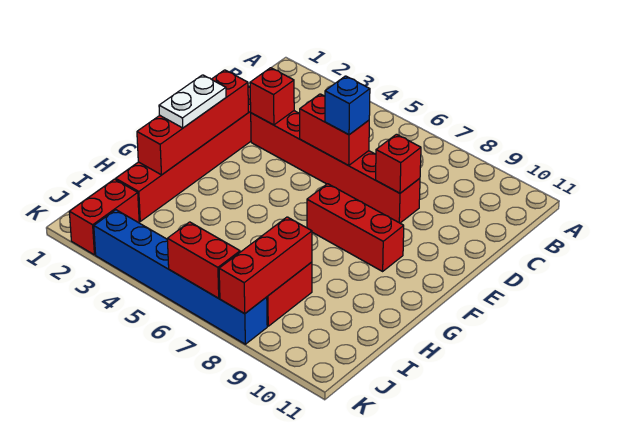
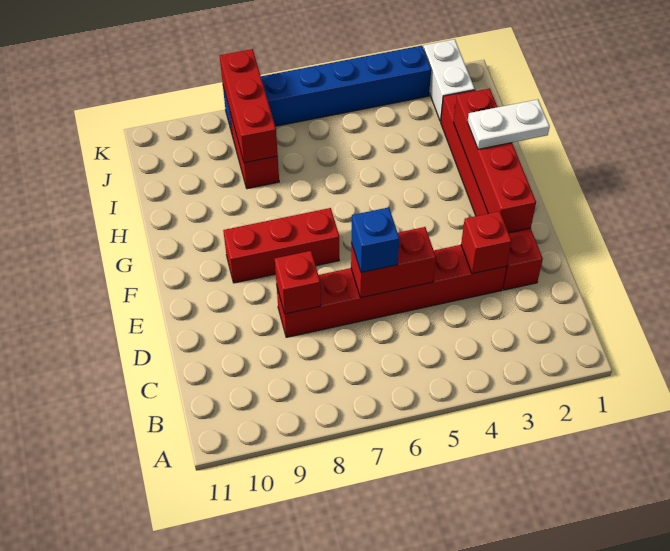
white 1x2 plate [159,75,226,128] -> white 1x2 plate turned to [467,99,550,149]
red 1x2 brick [69,179,139,255] -> white 1x2 brick [423,39,475,121]
red 1x2 brick [167,222,240,298] -> none

